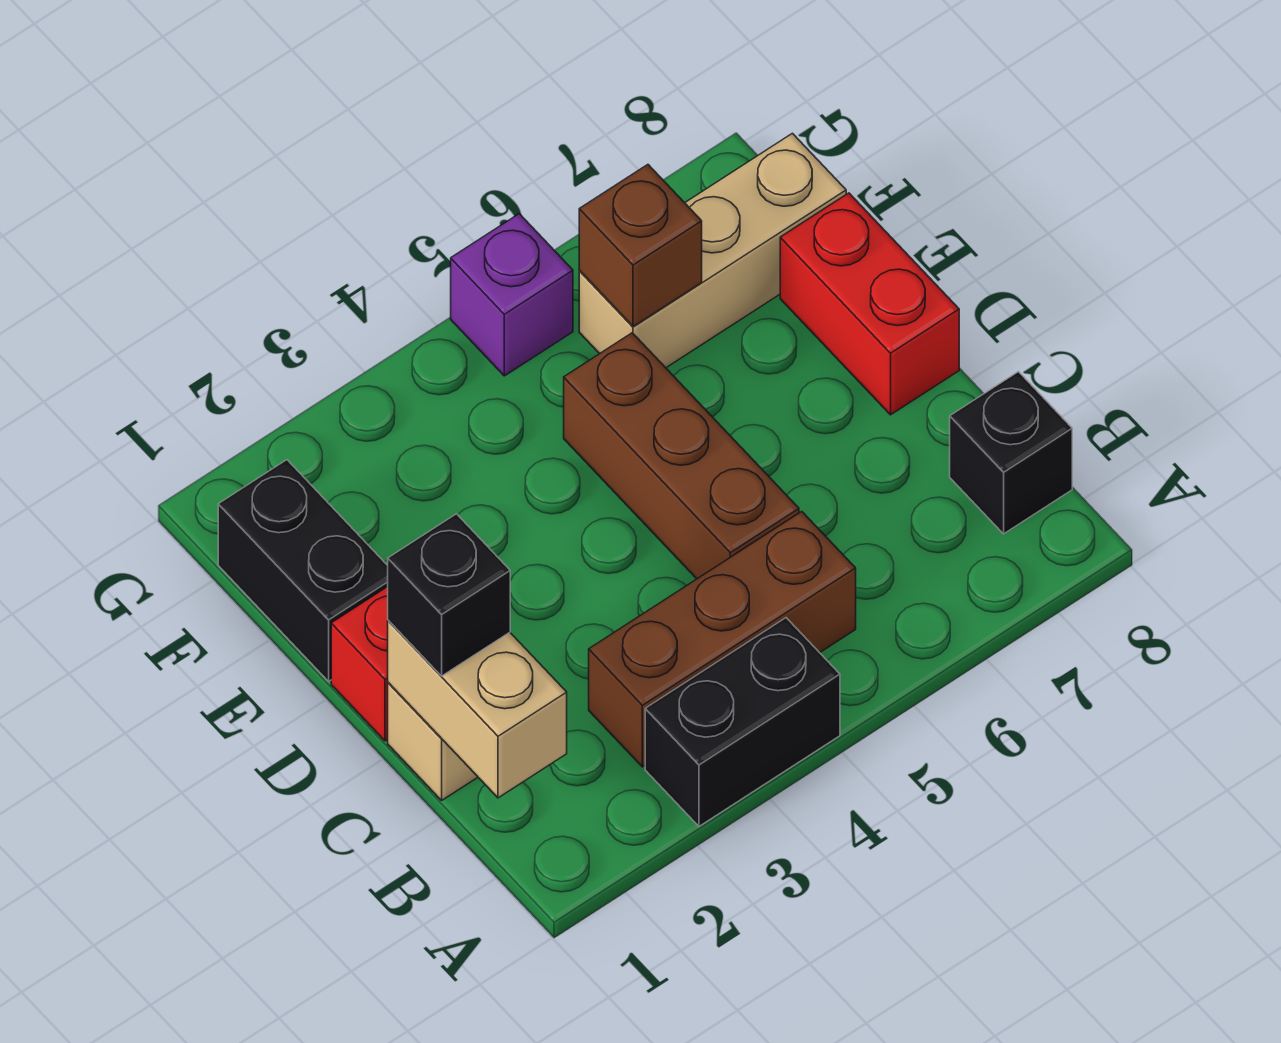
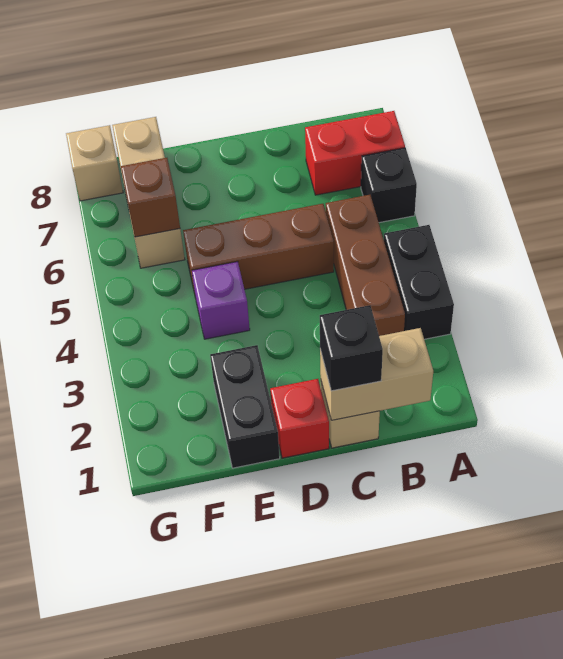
black 1x1 brick [950,372,1072,534] -> black 1x1 brick moved to [361,148,417,223]
red 1x2 brick [780,193,959,415] -> red 1x2 brick moved to [305,111,405,195]
black 1x2 brick [218,460,388,681] -> black 1x2 brick turned to [210,345,280,468]
purple 1x1 brick [451,214,573,376] -> purple 1x1 brick moved to [192,262,250,339]
none -> tan 1x1 brick [66,125,123,201]

